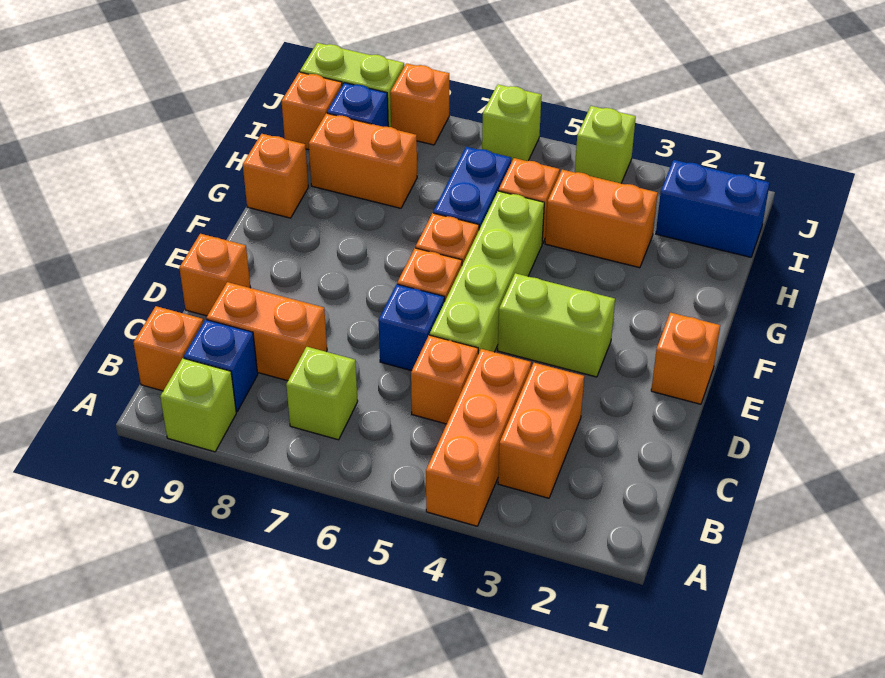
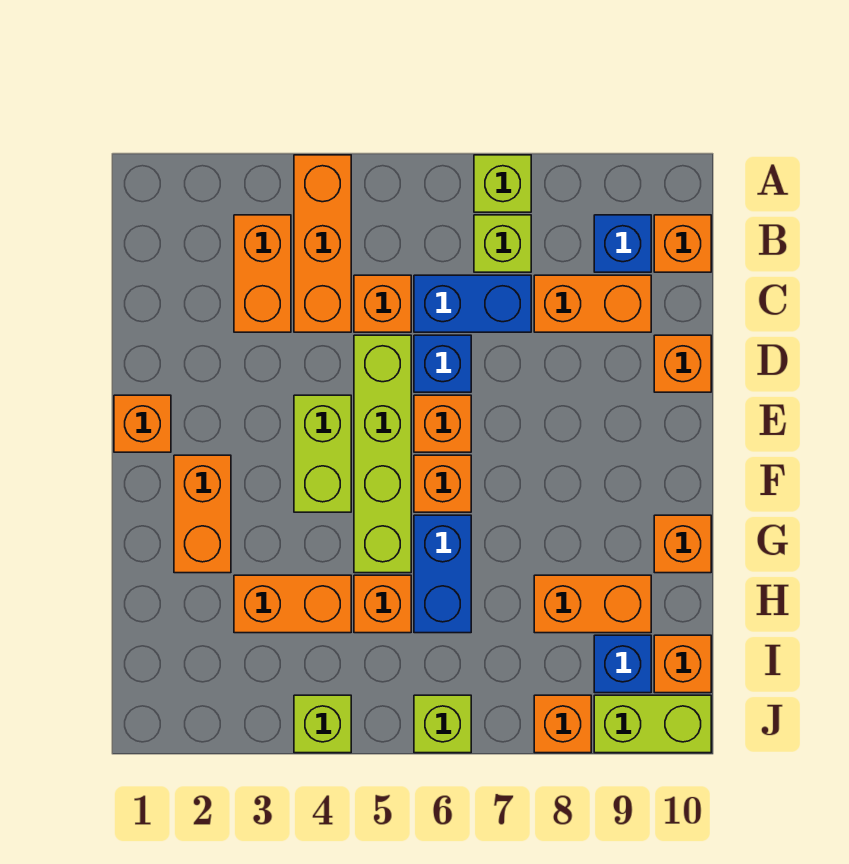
lime 1x1 brick [160,358,236,452] -> lime 1x1 brick moved to [474,155,531,212]
lime 1x2 brick [498,273,615,377] -> lime 1x2 brick turned to [294,395,351,512]
none -> orange 1x2 brick [174,455,231,573]
blue 1x2 brick [656,160,770,257] -> blue 1x2 brick moved to [414,275,531,332]

